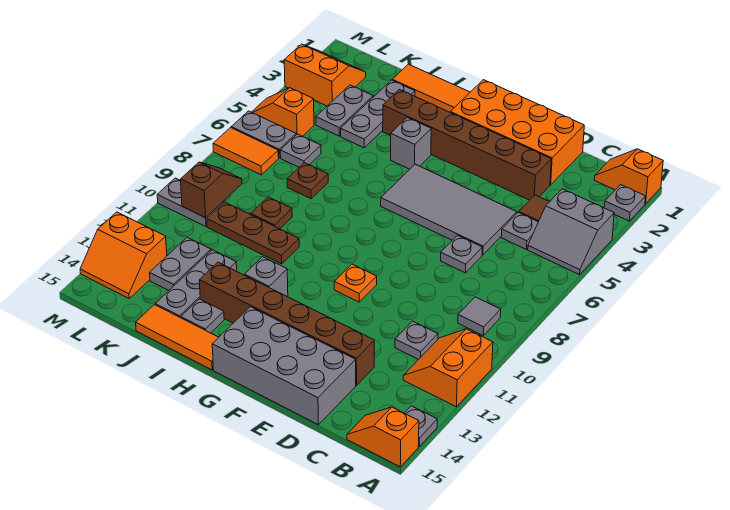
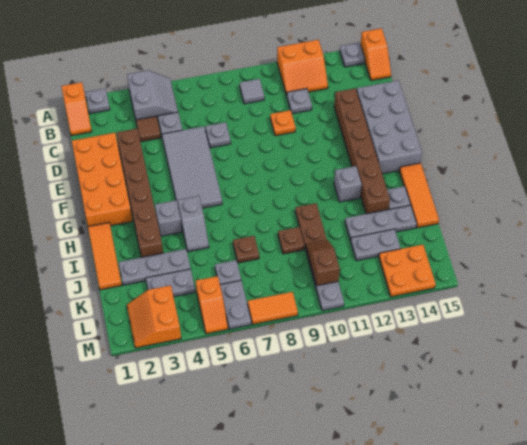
orange 1x1 plate [334,264,377,302] -> orange 1x1 plate moved to [270,110,296,136]
none -> grey 1x2 slope [178,196,209,252]
orange 1x2 tile [213,128,279,175] -> orange 1x2 tile turned to [248,292,298,324]
brown 1x2 slope [181,162,242,218] -> brown 1x2 slope turned to [306,240,340,286]
orange 2x2 slope [80,212,167,298] -> orange 2x2 plate [379,245,436,297]

